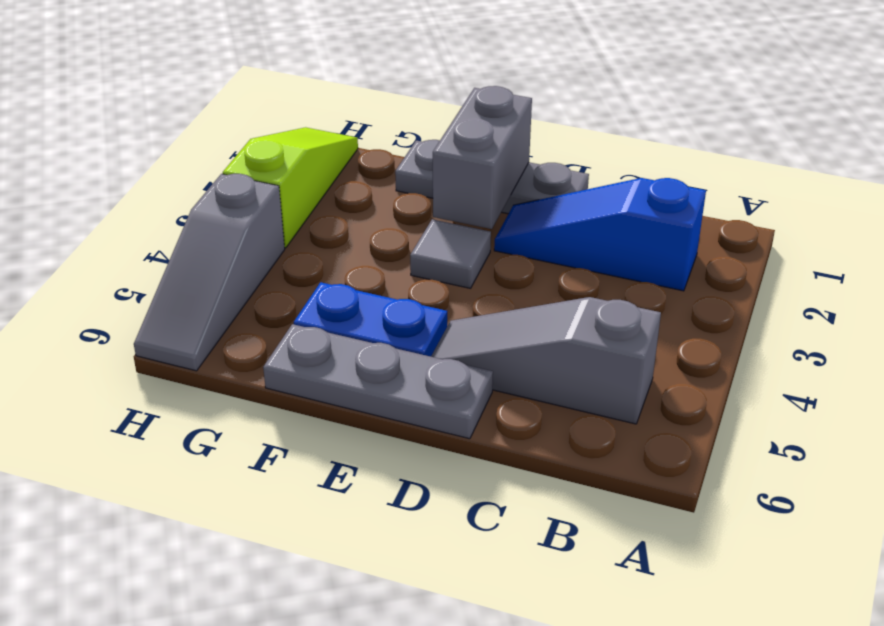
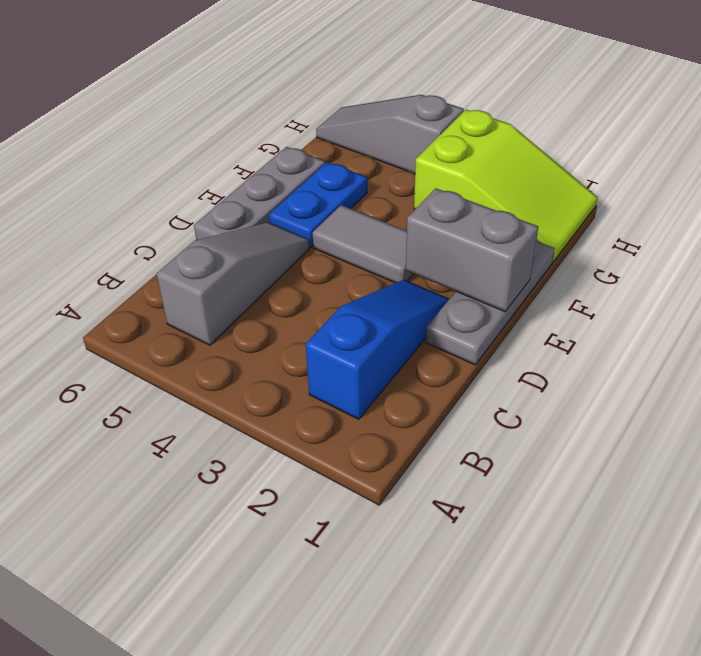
grey 1x1 tile [410,219,491,288] -> grey 1x2 tile [312,205,413,283]
lime 1x3 slope [223,127,358,248] -> lime 2x3 slope [414,110,598,262]

